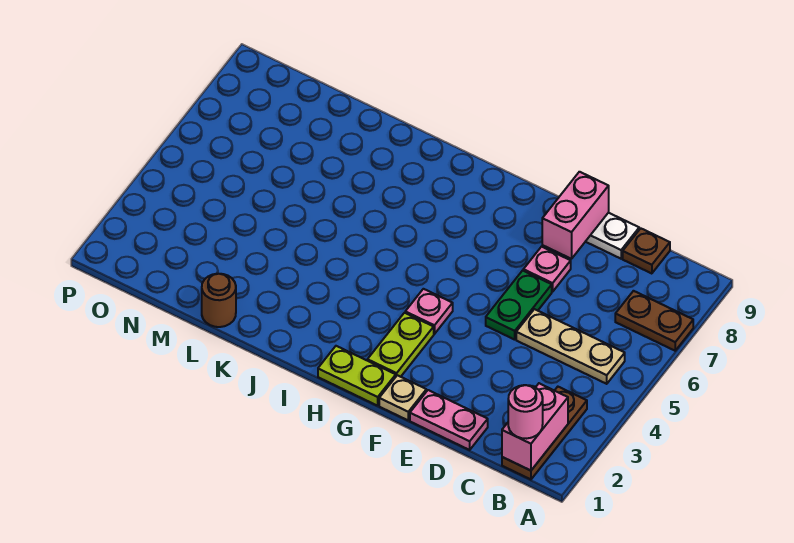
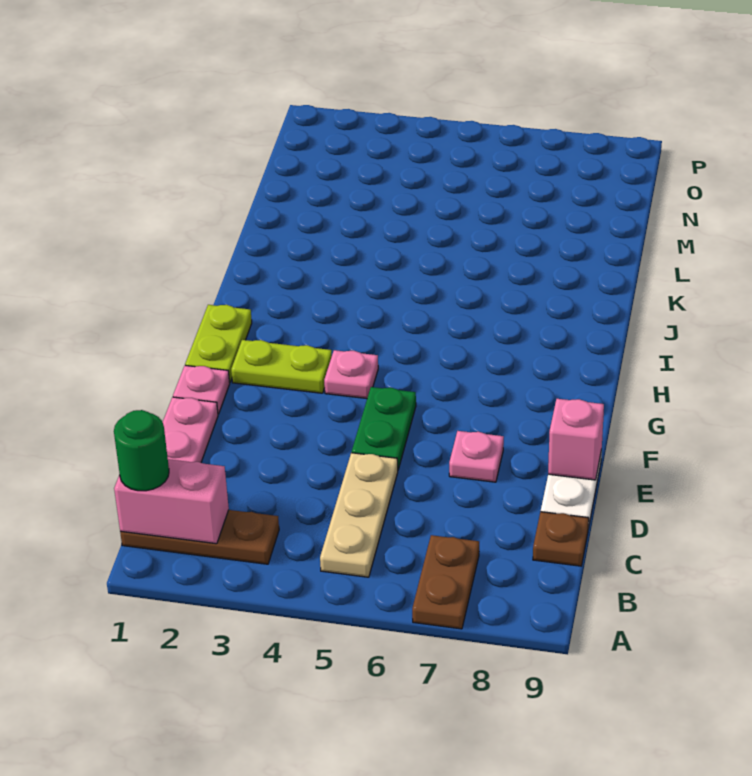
pink 1x1 round brick [508,385,543,439] -> green 1x1 round brick [114,410,169,491]
green 1x2 plate [486,270,552,340] -> green 1x2 plate turned to [352,387,416,469]
pink 1x2 brick [542,172,609,259] -> pink 1x1 brick [548,399,604,480]
tan 1x1 plate [379,375,426,420] -> pink 1x1 plate [173,365,230,414]
brown 1x1 round brick [202,274,236,327] -> none

